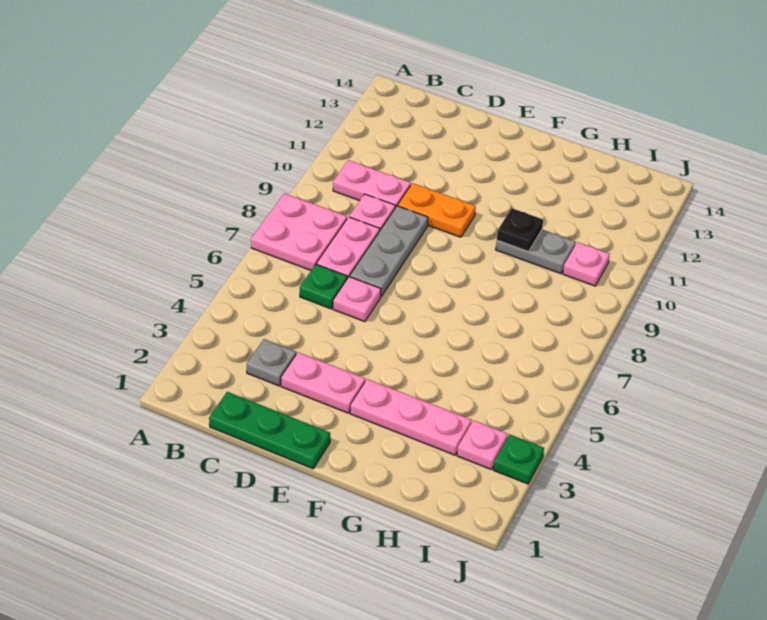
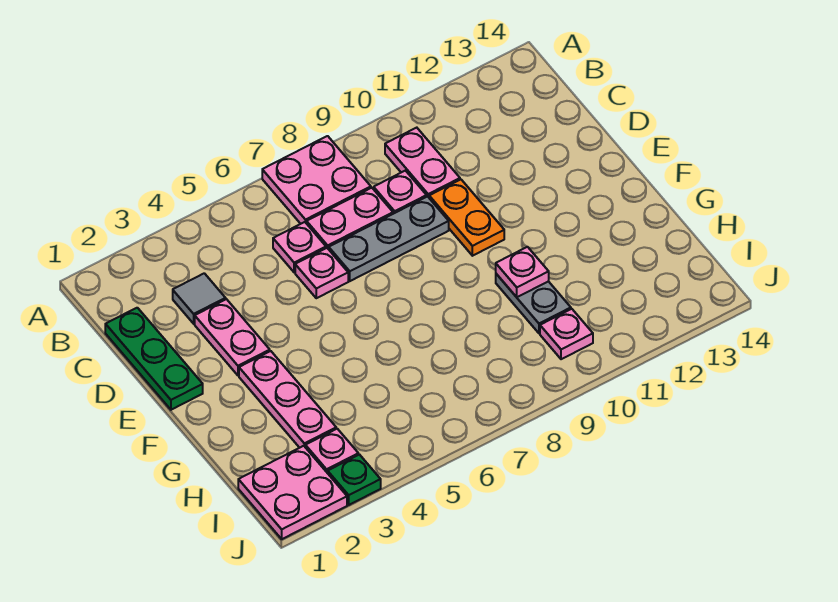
grey 1x1 plate [247,339,296,386] -> grey 1x1 tile [173,273,226,324]
green 1x1 plate [300,264,347,309] -> pink 1x1 plate [273,222,326,272]
black 1x1 plate [497,208,543,251] -> pink 1x1 plate [496,247,549,297]
none -> pink 2x2 plate [238,446,347,539]

